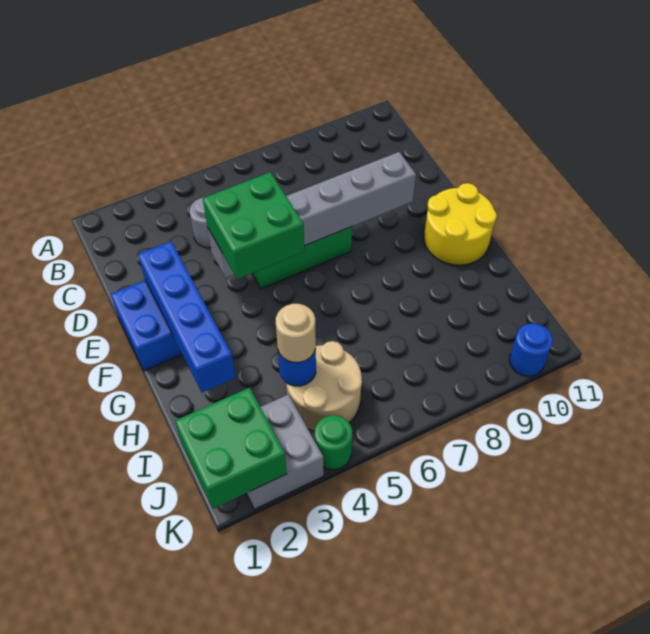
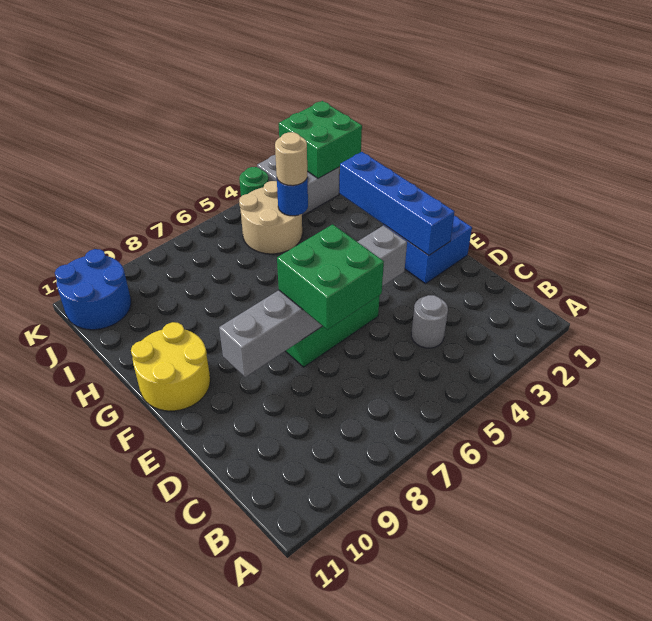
green 2x2 brick [203,172,304,279] -> green 2x2 brick moved to [277,224,384,330]
blue 1x1 round brick [509,324,553,376] -> blue 2x2 round brick [55,249,131,330]

